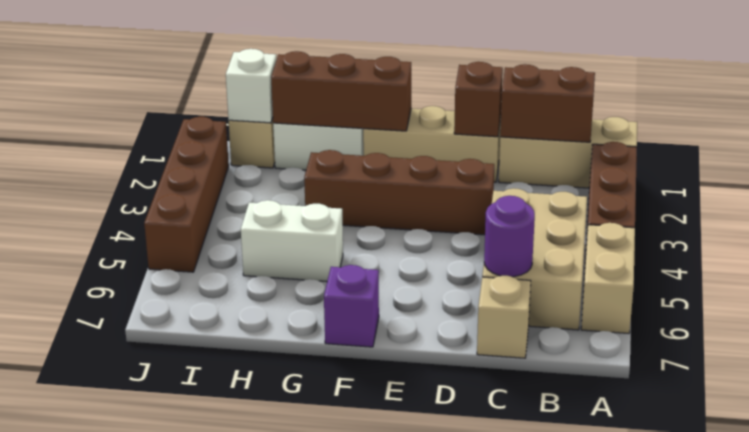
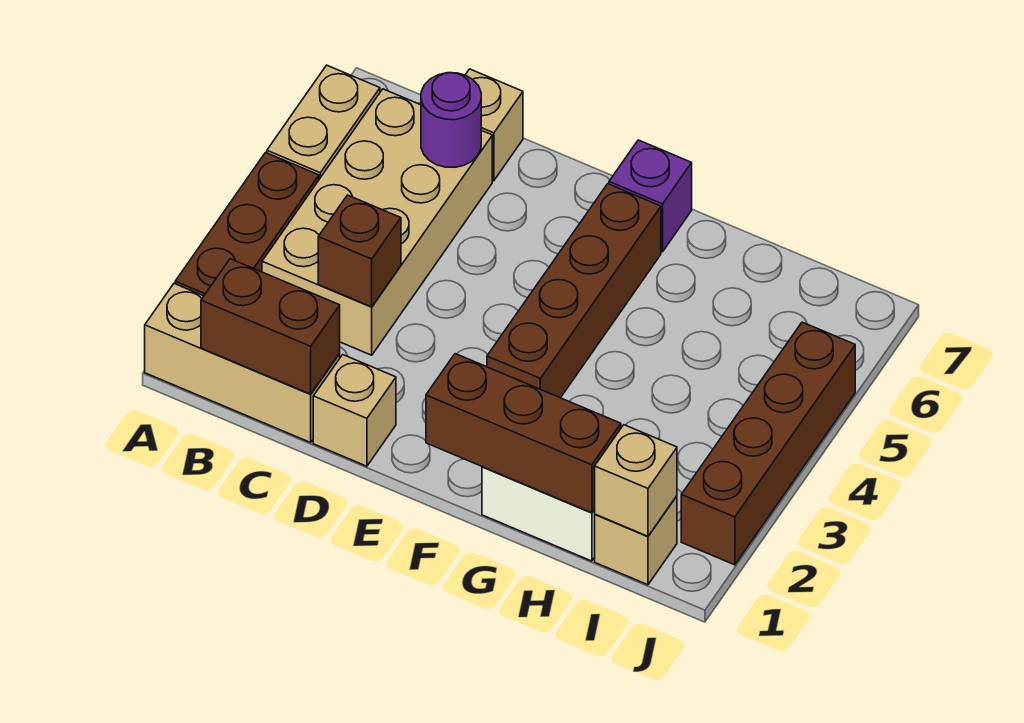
tan 2x3 brick [482,188,587,330] -> tan 2x4 brick [262,89,492,355]
tan 1x3 brick [363,106,501,182] -> tan 1x1 brick [313,355,396,466]
brown 1x1 brick [454,62,503,137] -> brown 1x1 brick moved to [318,195,401,307]
brown 1x4 brick [304,150,494,235] -> brown 1x4 brick turned to [487,184,661,398]
white 1x2 brick [241,200,343,282] -> none
white 1x1 brick [226,49,276,123] -> tan 1x1 brick [595,425,677,536]

